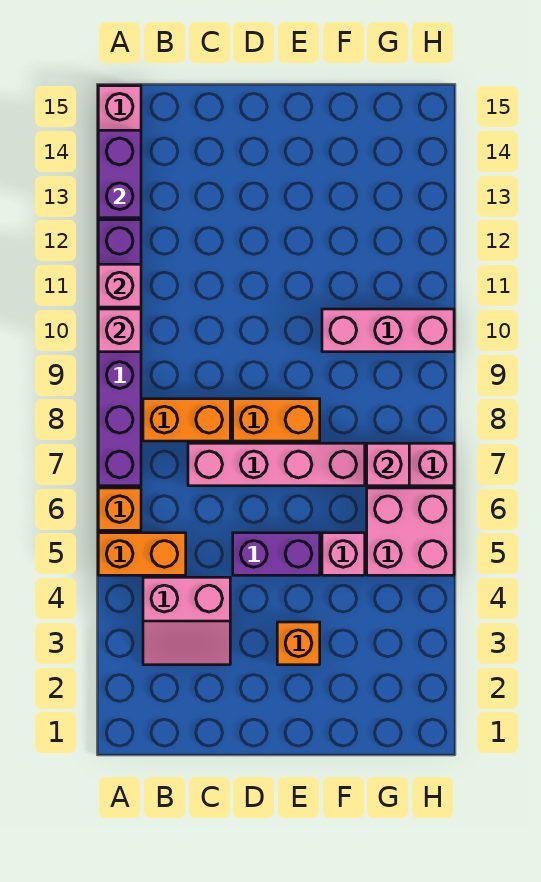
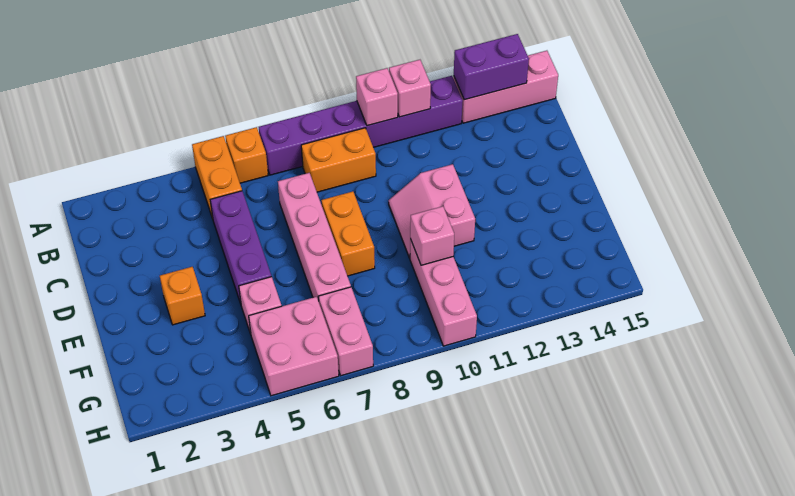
pink 2x2 slope [143,577,230,665] -> pink 2x2 slope moved to [389,164,475,258]
orange 1x2 brick [143,399,230,441] -> orange 1x2 brick turned to [301,128,376,192]
purple 1x2 brick [233,533,320,575] -> purple 1x3 brick [210,191,271,304]
pink 1x1 brick [367,443,409,486] -> pink 1x1 brick moved to [410,206,454,265]

